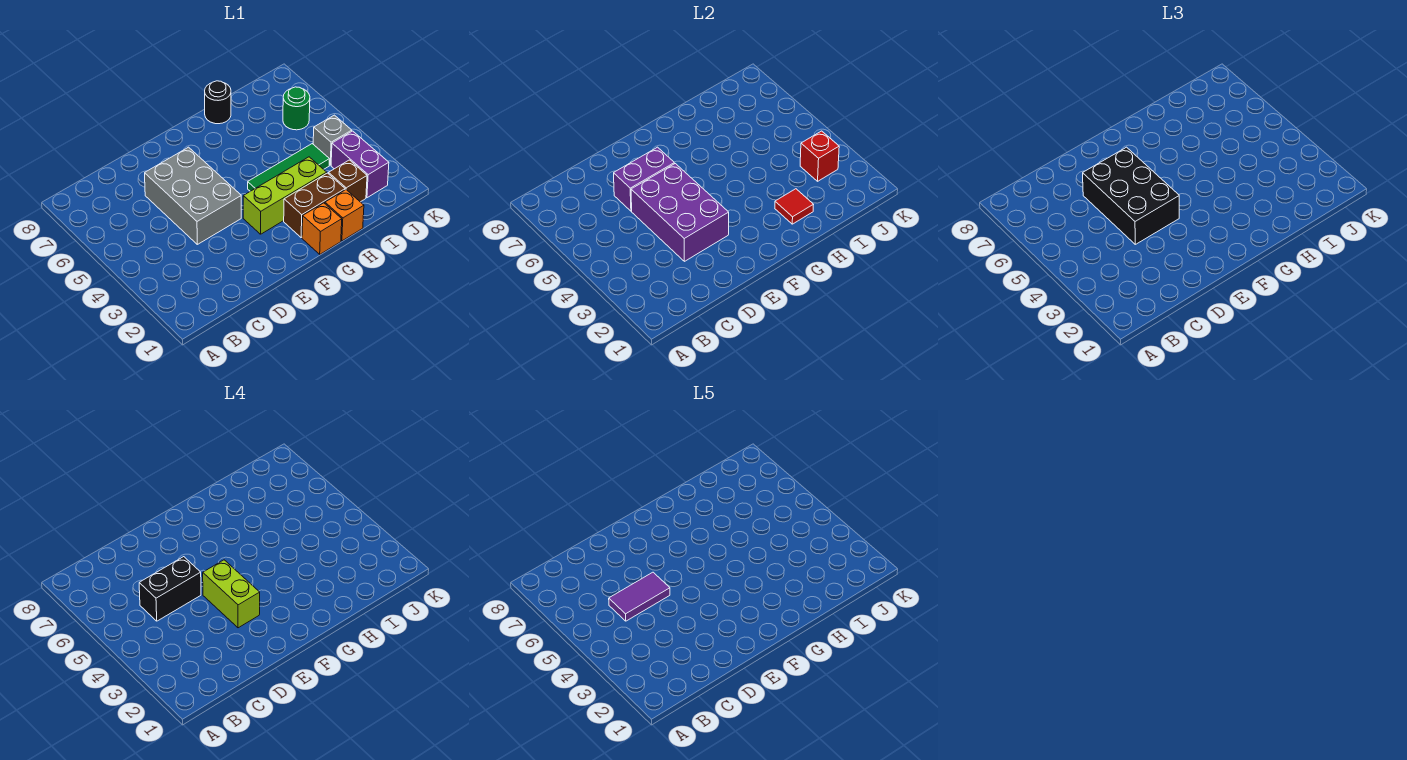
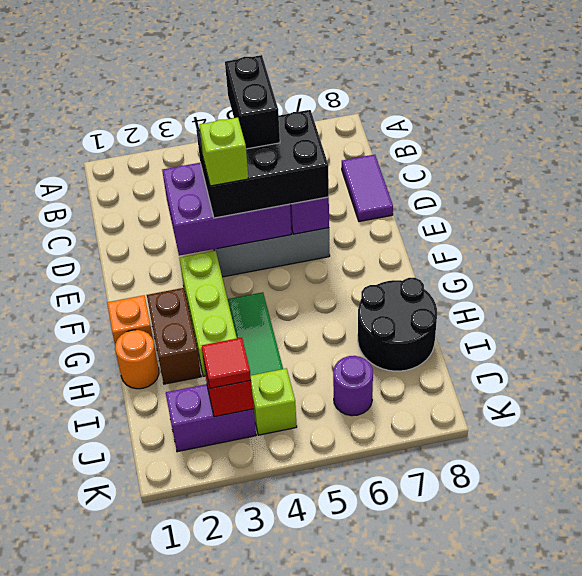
purple 1x2 tile [609,572,670,621] -> purple 1x2 tile moved to [342,155,393,222]
lime 1x2 brick [203,560,260,628] -> lime 1x1 brick [200,118,248,186]
orange 1x1 brick [325,190,364,241] -> orange 1x1 round brick [115,330,159,389]
red 1x1 tile [775,189,814,224] -> red 1x1 tile moved to [202,338,251,388]
black 1x1 round brick [205,81,231,124] -> black 2x2 round brick [358,278,437,371]
brown 1x1 brick [329,160,367,202] -> none
grey 1x1 brick [313,115,352,165] -> lime 1x1 brick [251,368,297,435]
green 1x1 round brick [283,87,310,130] -> purple 1x1 round brick [333,356,373,416]

